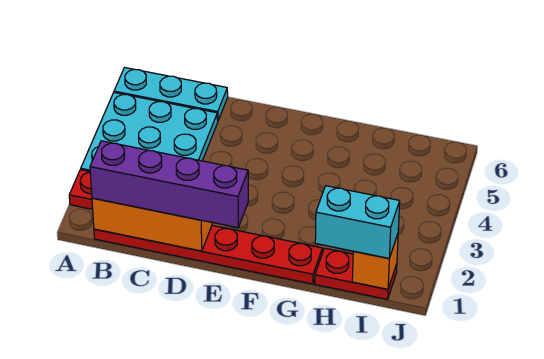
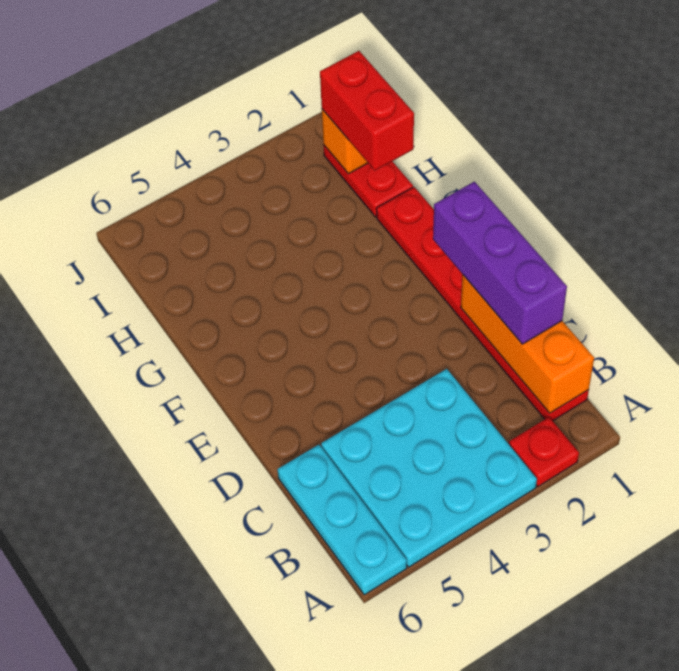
purple 1x4 brick [90,141,248,228] -> purple 1x3 brick [433,182,567,344]
cyan 1x2 brick [315,186,400,258] -> red 1x2 brick [320,51,414,171]

